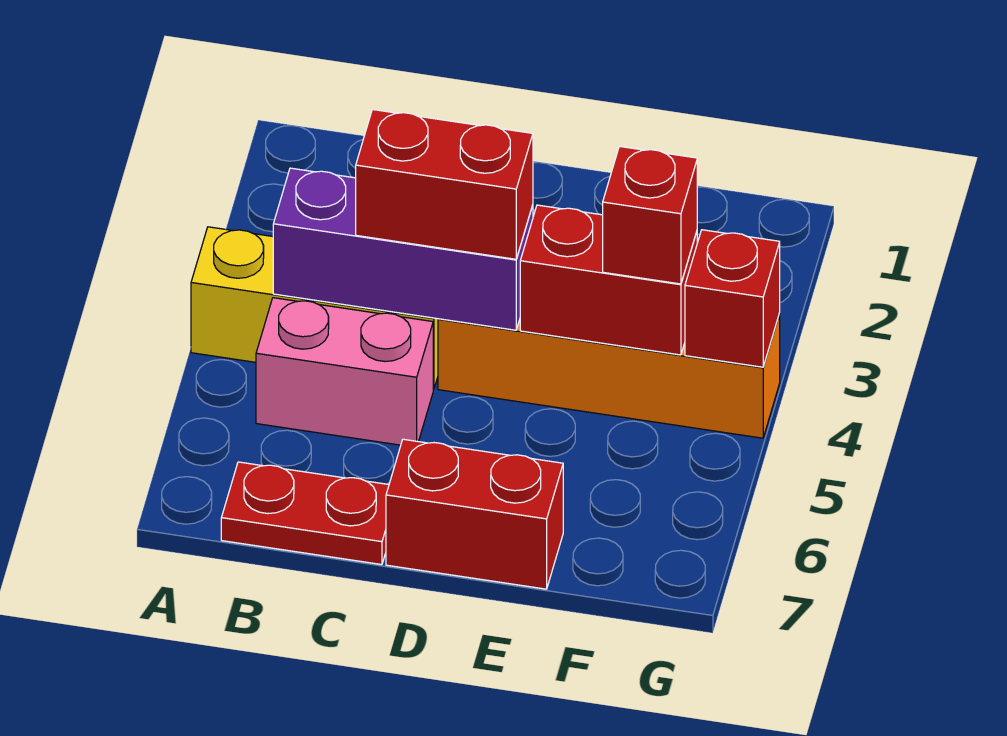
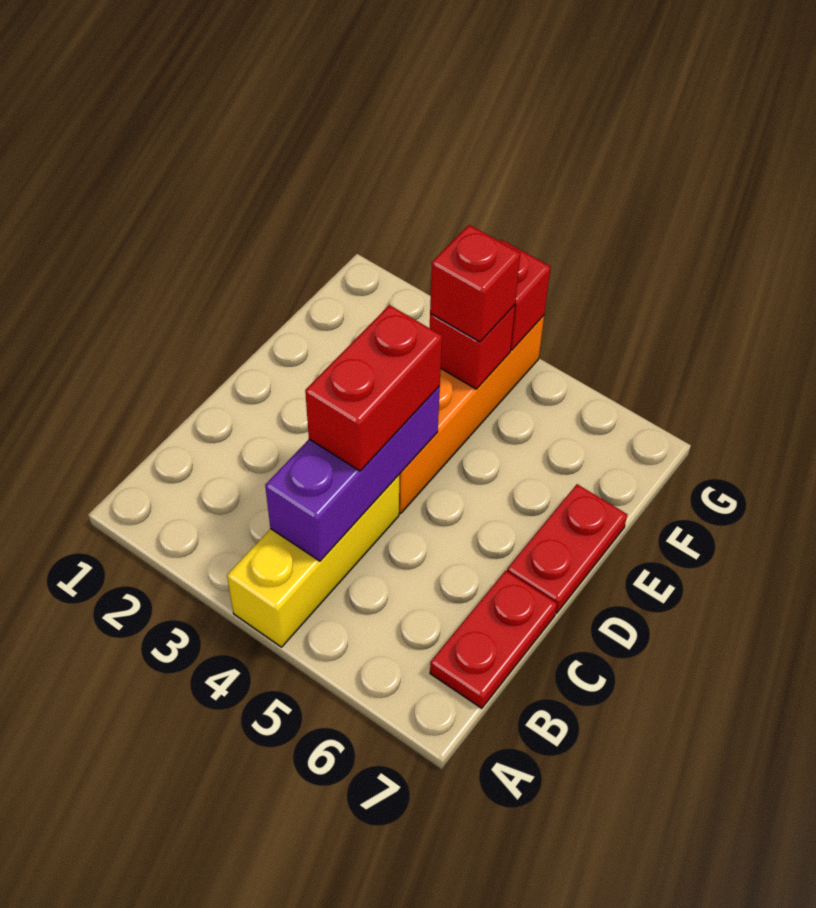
pink 1x2 brick [256,298,433,445] -> none
red 1x2 brick [386,439,563,589] -> red 1x2 plate [507,484,627,613]
red 1x2 brick [520,205,697,355] -> red 1x1 brick [430,305,515,389]

